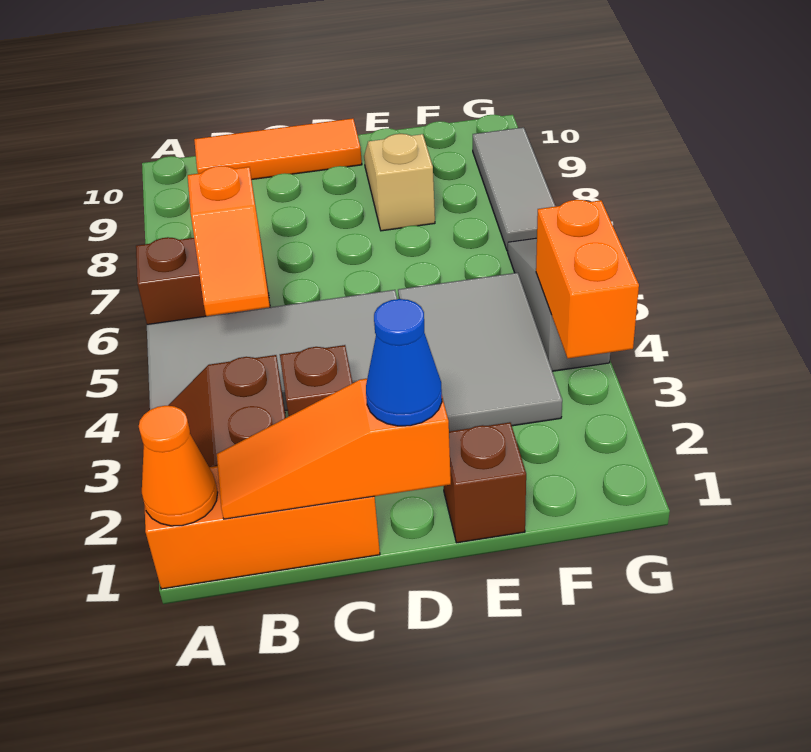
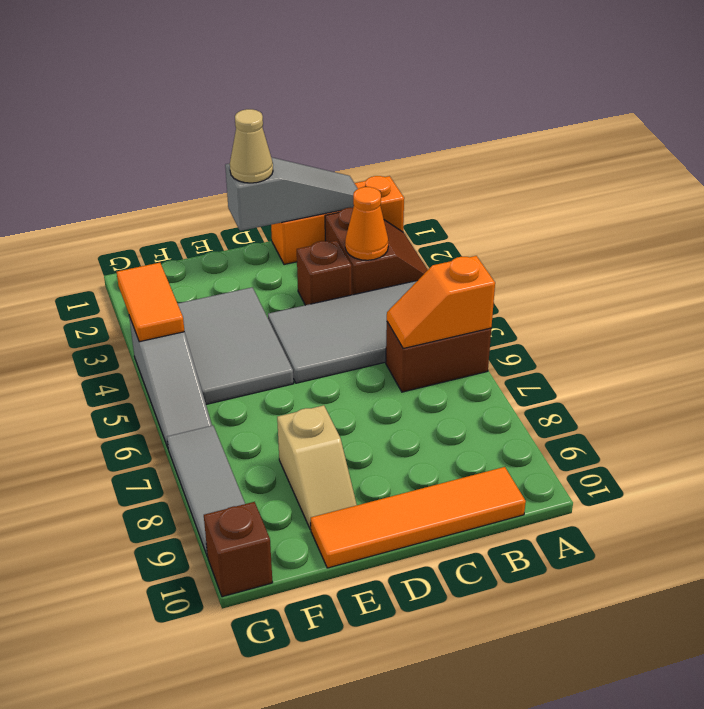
orange 1x1 cone [139,406,218,526] -> orange 1x1 cone moved to [345,187,388,260]
orange 1x3 slope [217,379,451,519] -> grey 1x3 slope [225,157,358,231]
orange 1x2 slope [188,166,270,316] -> orange 1x2 slope turned to [387,256,495,348]
orange 1x3 tile [194,118,362,180] -> orange 1x4 tile [311,467,526,568]
blue 1x1 cone [366,299,442,426] -> tan 1x1 cone [230,109,273,183]
brown 1x1 brick [444,422,526,543] -> brown 1x1 brick moved to [204,502,273,597]
orange 1x2 brick [536,200,639,358] -> orange 1x2 tile [117,263,185,342]

